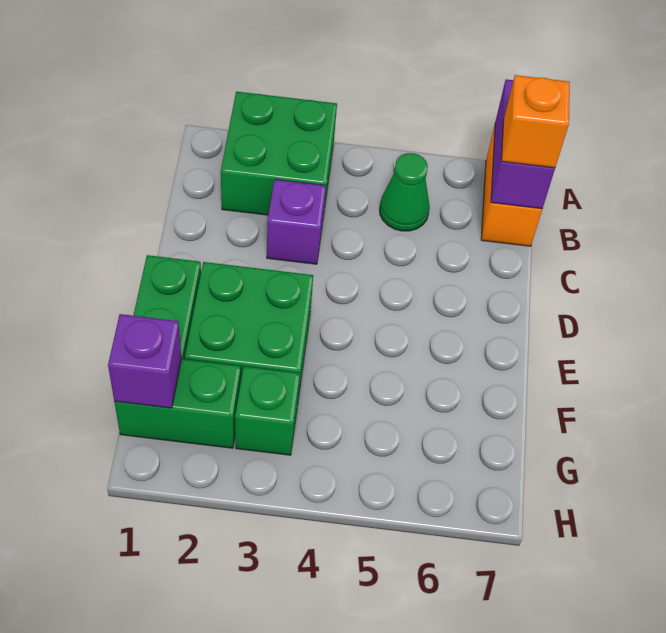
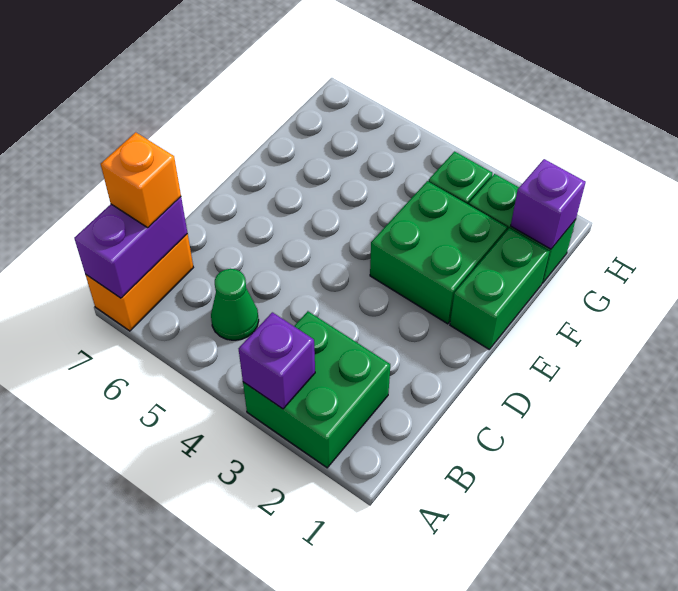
purple 1x1 brick [267,180,326,264] -> purple 1x1 brick moved to [239,312,315,409]

